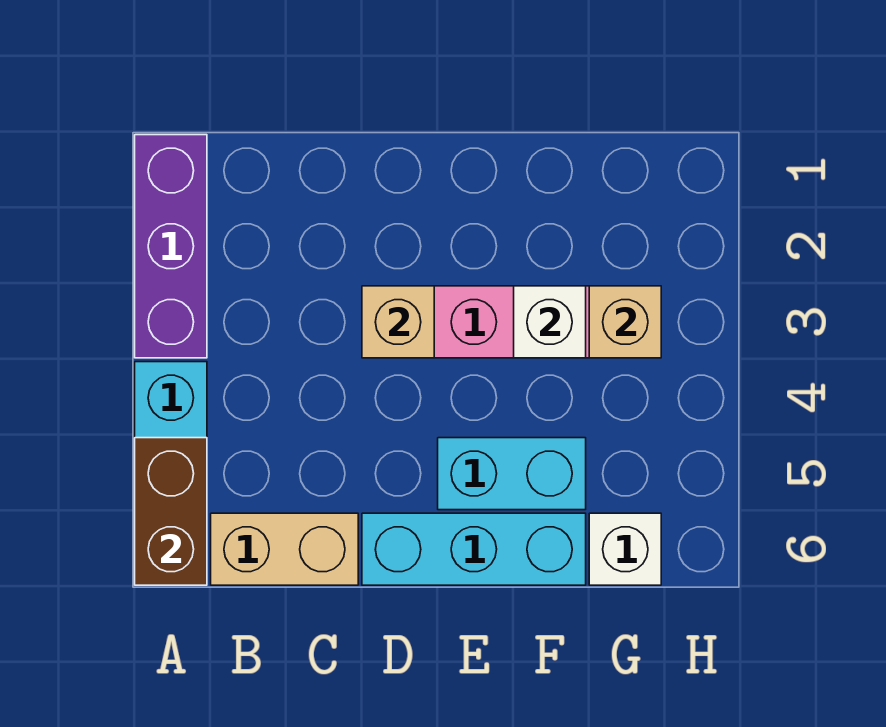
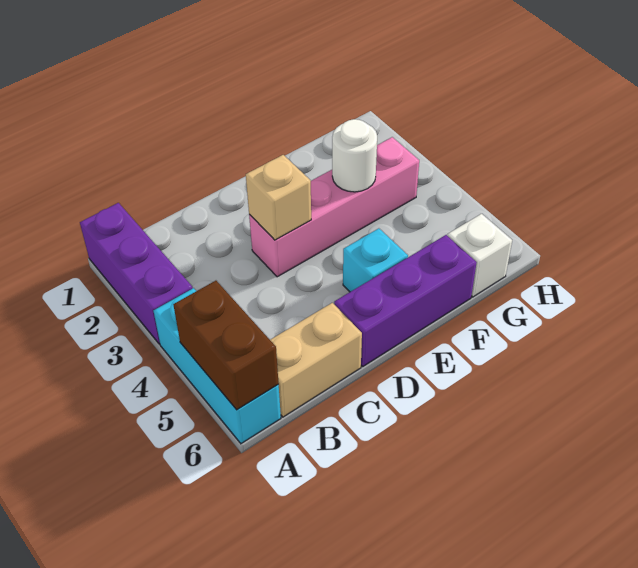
cyan 1x3 brick [362,513,586,585] -> purple 1x3 brick [334,235,477,366]
cyan 1x2 brick [438,438,586,510] -> cyan 1x1 brick [343,228,408,292]
white 1x1 brick [514,286,586,358] -> white 1x1 round brick [332,119,377,192]
tan 1x1 brick [589,286,661,358] -> none

